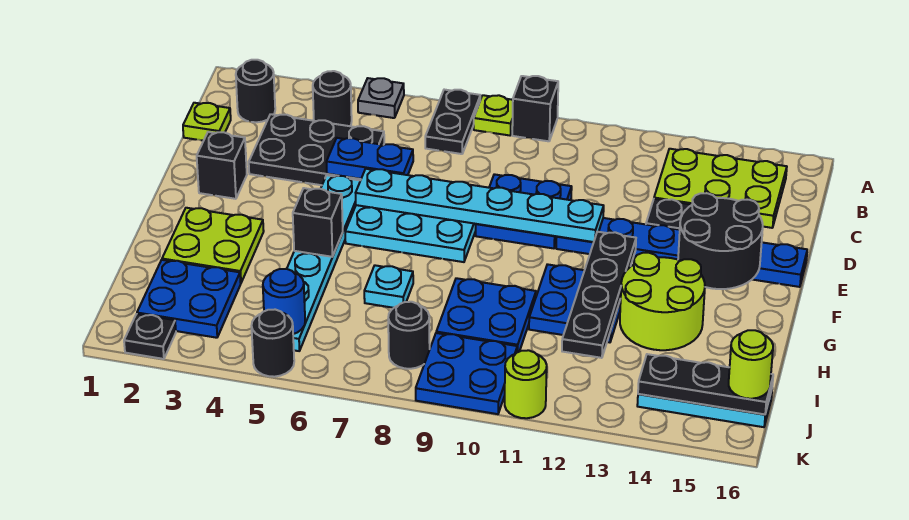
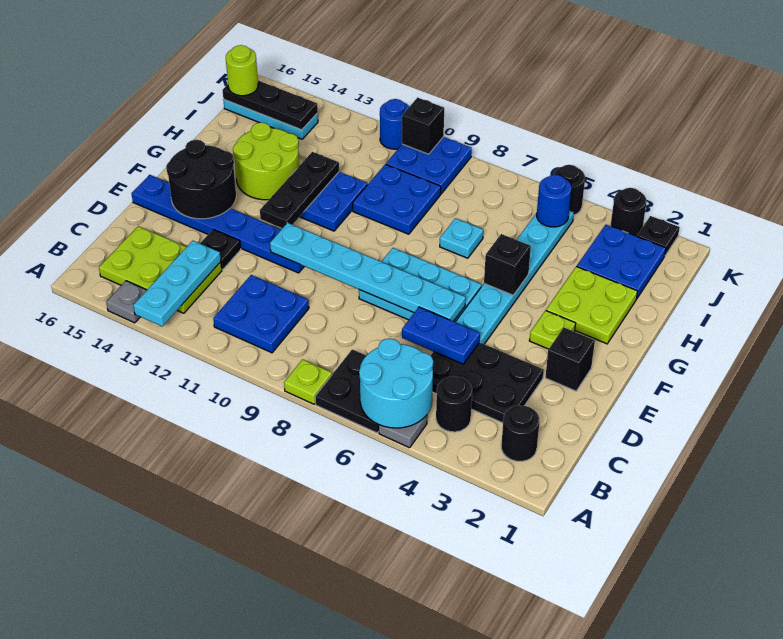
none -> cyan 2x2 round brick [359,338,433,428]
black 1x2 plate [425,90,480,154] -> black 2x2 plate [315,349,379,433]
black 1x1 brick [512,76,558,141] -> black 1x1 brick moved to [402,98,444,154]
none -> cyan 1x3 plate [133,241,221,326]
none -> grey 1x1 plate [106,281,147,323]
lime 1x1 plate [183,103,231,141] -> lime 1x1 plate moved to [529,311,576,349]
blue 2x2 plate [476,174,572,248] -> blue 2x2 plate moved to [213,275,309,353]
black 1x4 plate [562,232,636,358] -> black 1x3 plate [260,152,339,228]
black 1x1 round brick [388,302,430,369] -> black 1x1 round brick moved to [611,188,646,236]
lime 1x1 round brick [505,350,547,418] -> blue 1x1 round brick [380,99,409,149]

